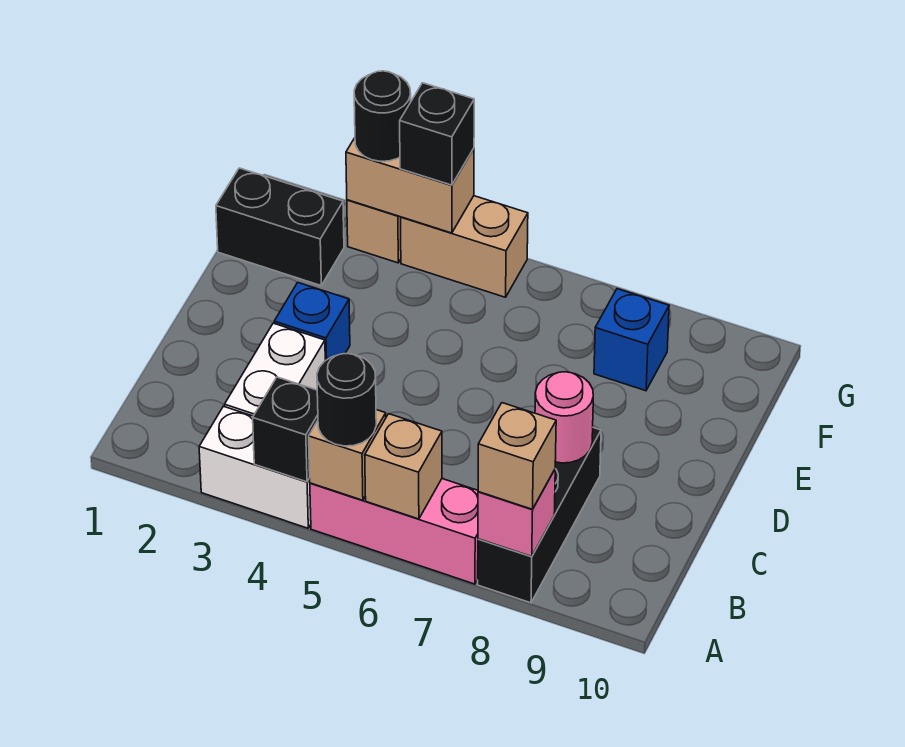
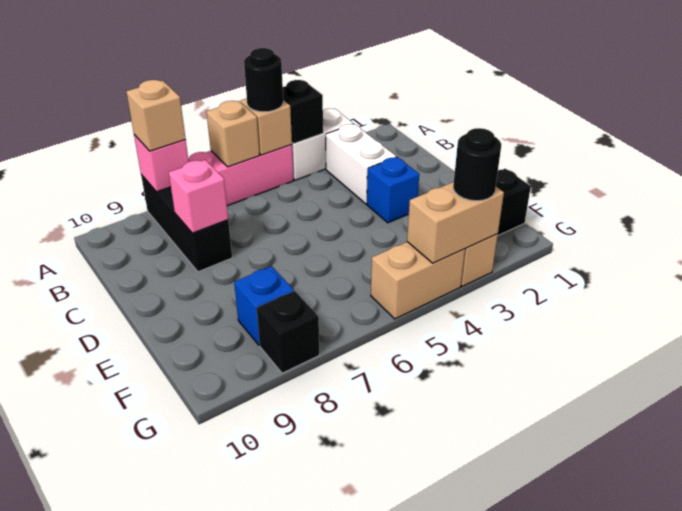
pink 1x1 round brick [535,372,593,463] -> pink 1x1 brick [169,160,228,233]
black 1x1 brick [400,83,474,185] -> black 1x1 brick moved to [257,291,319,373]

